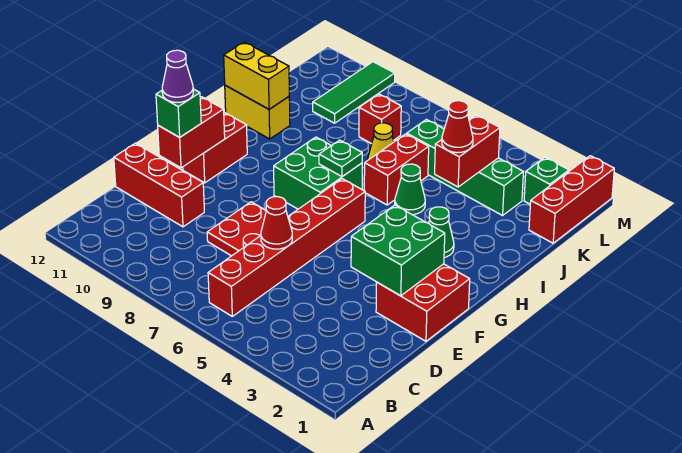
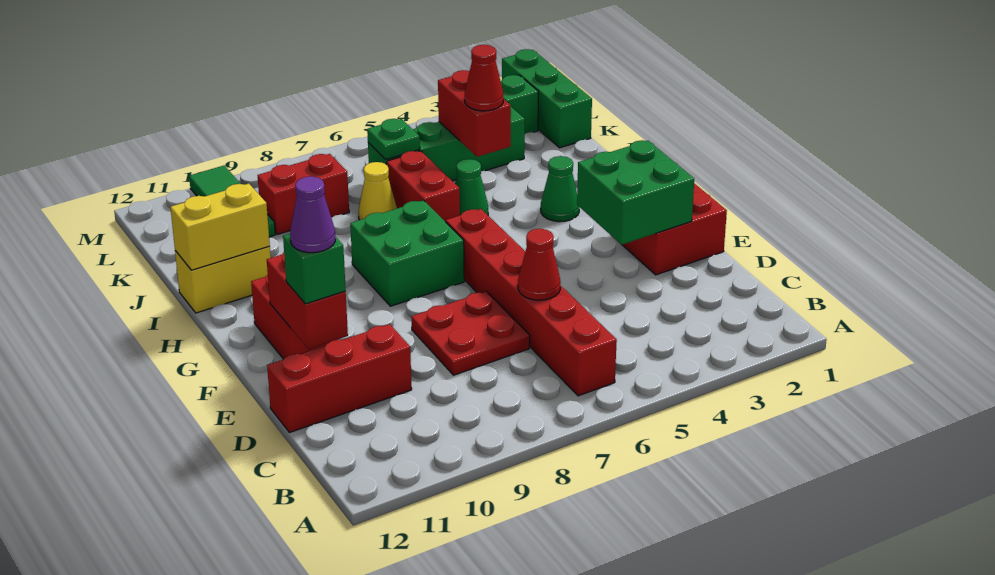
green 1x1 plate [319,140,362,177] -> green 1x1 plate moved to [367,119,420,160]
red 1x3 brick [529,156,614,243] -> green 1x3 brick [502,49,592,148]
red 1x1 brick [359,94,401,144] -> red 1x2 brick [258,154,349,235]

